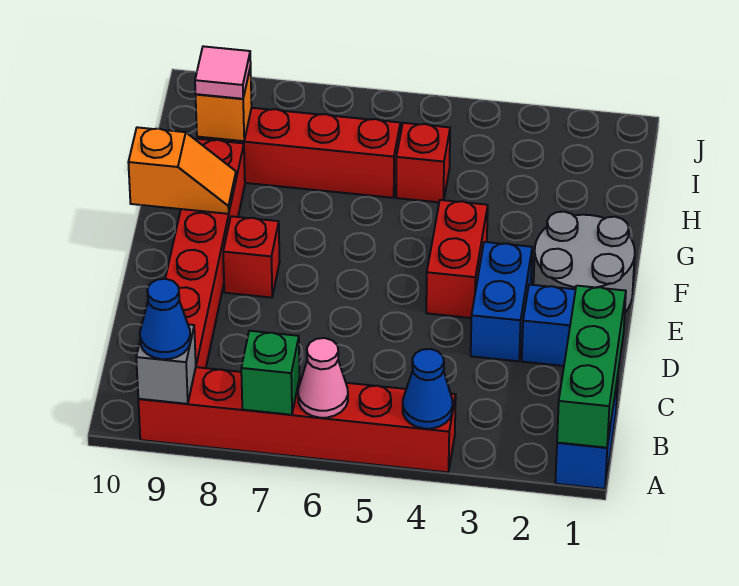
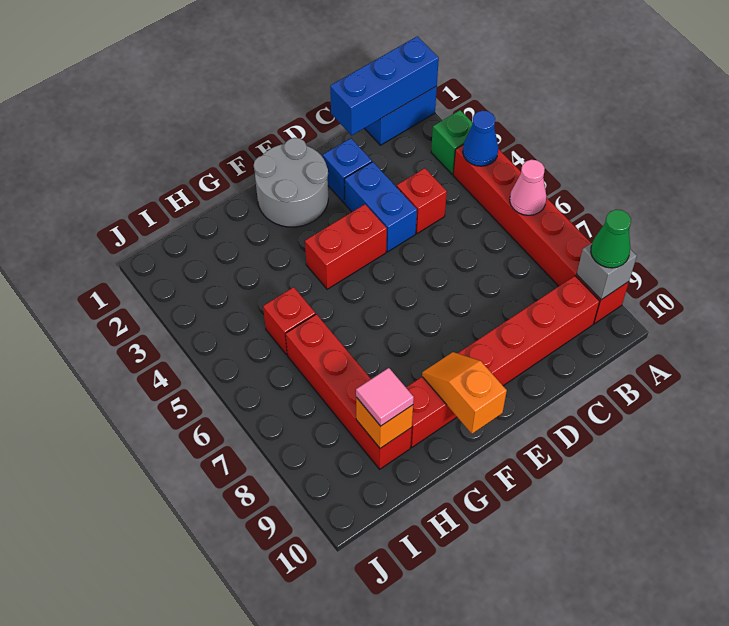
green 1x3 brick [557,286,626,448] -> blue 1x3 brick [330,36,439,136]
green 1x1 brick [241,331,299,415] -> green 1x1 brick moved to [431,110,473,174]
blue 1x1 cone [140,279,190,359] -> green 1x1 cone [591,210,631,268]
blue 1x2 brick [471,242,532,361] -> blue 1x2 brick turned to [344,162,417,252]
red 1x1 brick [223,216,280,298] -> red 1x1 brick moved to [397,168,447,234]

